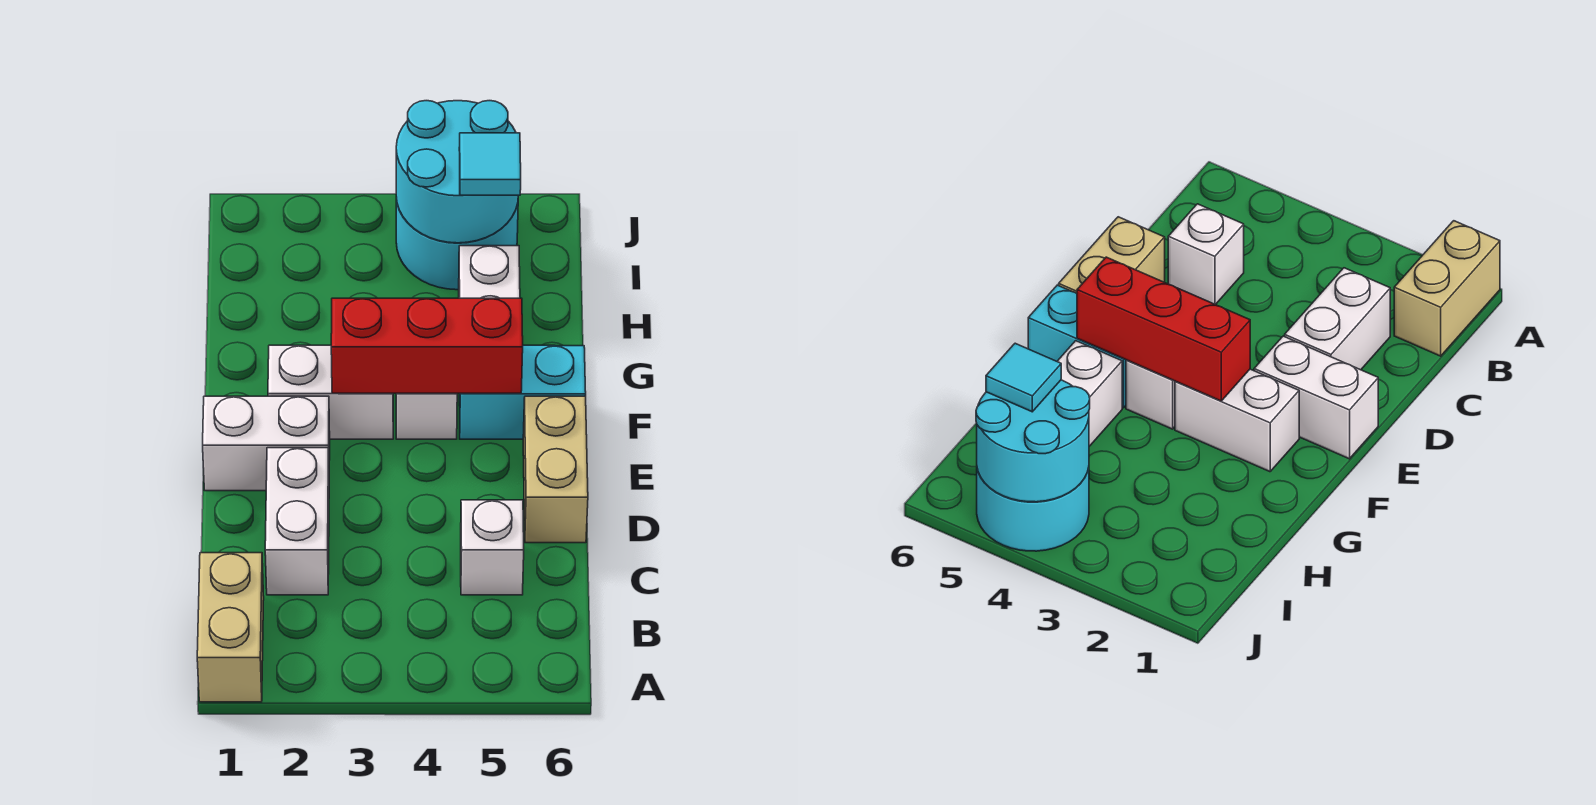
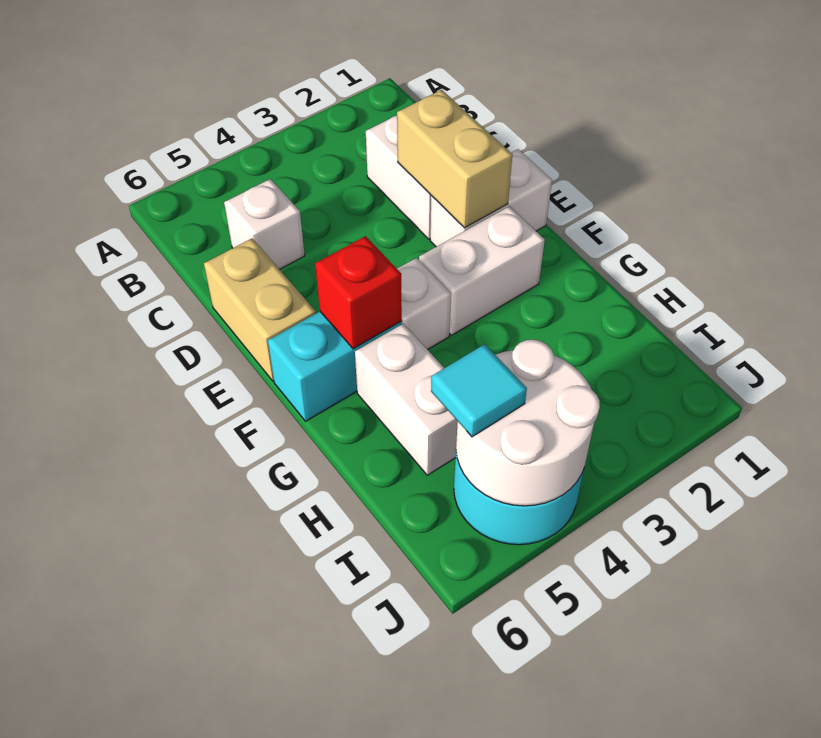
tan 1x2 brick [197,553,264,702] -> tan 1x2 brick moved to [397,90,512,228]
red 1x3 brick [331,298,523,393] -> red 1x1 brick [315,236,402,349]
cyan 2x2 round brick [396,101,518,243] -> white 2x2 round brick [456,340,600,506]

